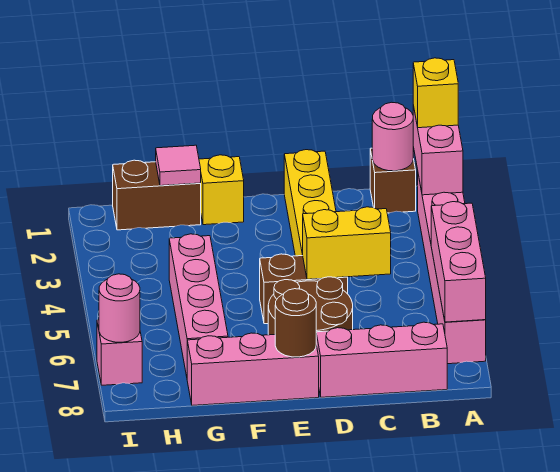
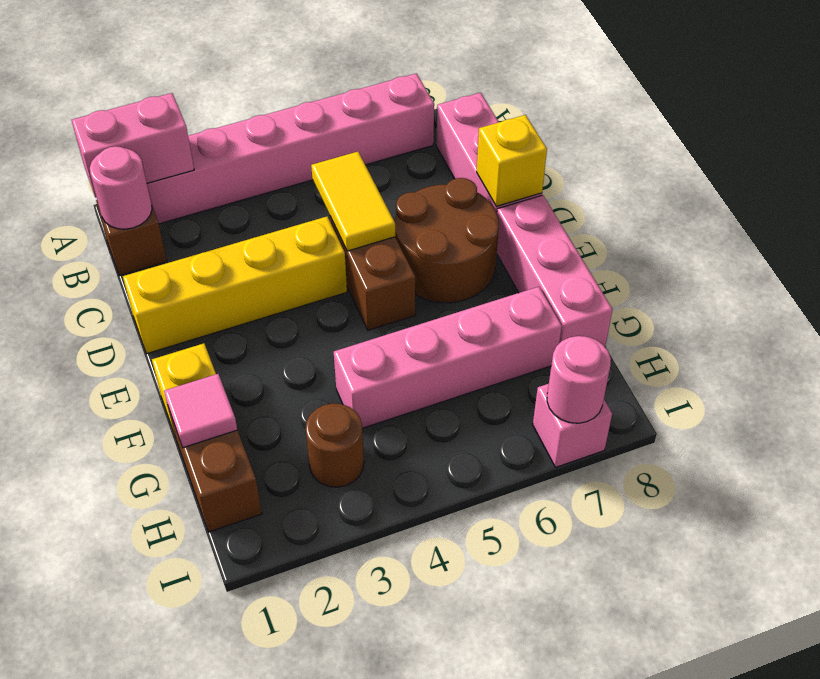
yellow 1x1 brick [413,58,458,128] -> yellow 1x1 brick moved to [477,115,547,207]
pink 1x3 brick [431,202,486,322] -> none
yellow 1x2 brick [302,207,391,279] -> yellow 1x2 tile [311,152,395,251]
brown 1x1 round brick [275,289,316,357] -> brown 1x1 round brick moved to [305,403,364,487]

